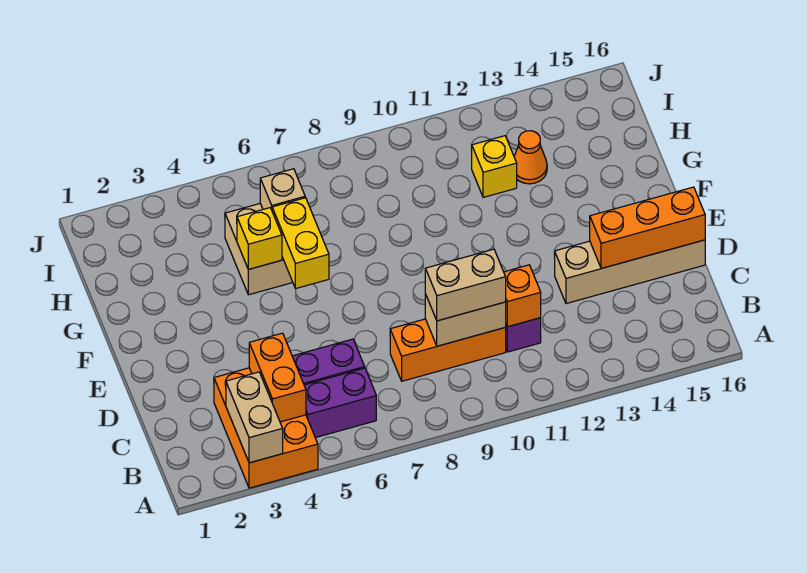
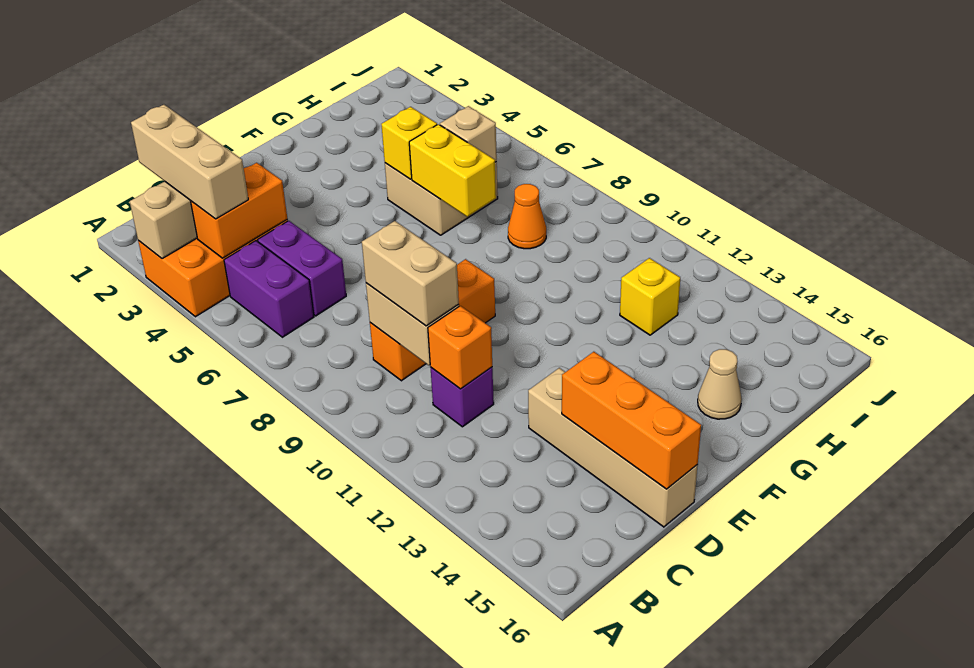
none -> tan 1x3 brick [131,105,248,219]
orange 1x3 brick [390,319,506,381] -> orange 1x3 brick turned to [370,259,495,381]
yellow 1x2 brick [272,198,329,288] -> yellow 1x2 brick turned to [409,124,496,217]
none -> tan 1x1 cone [698,349,742,419]
orange 1x1 cone [514,131,547,184] -> orange 1x1 cone moved to [508,184,546,249]

